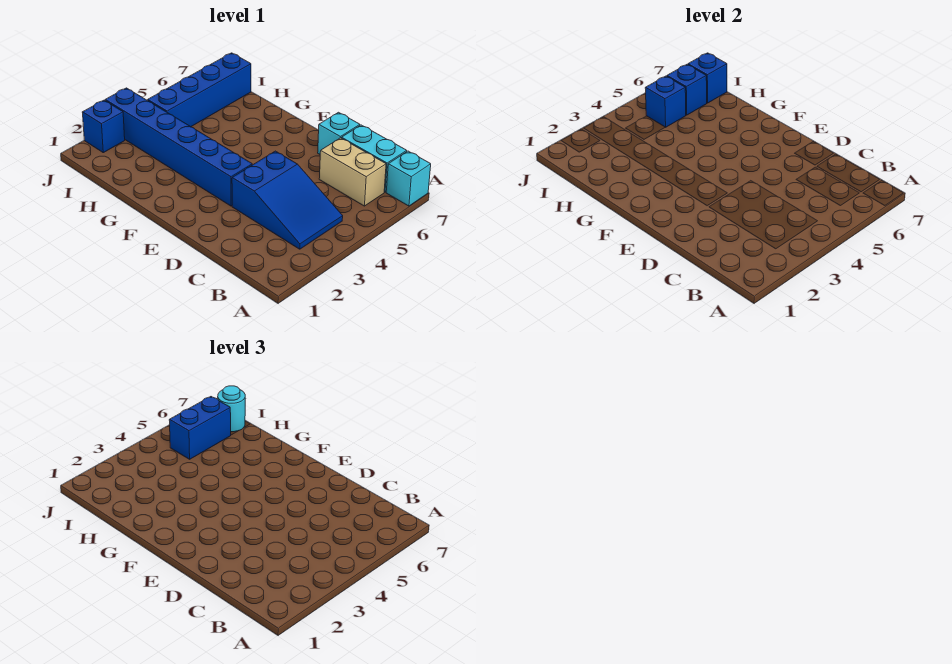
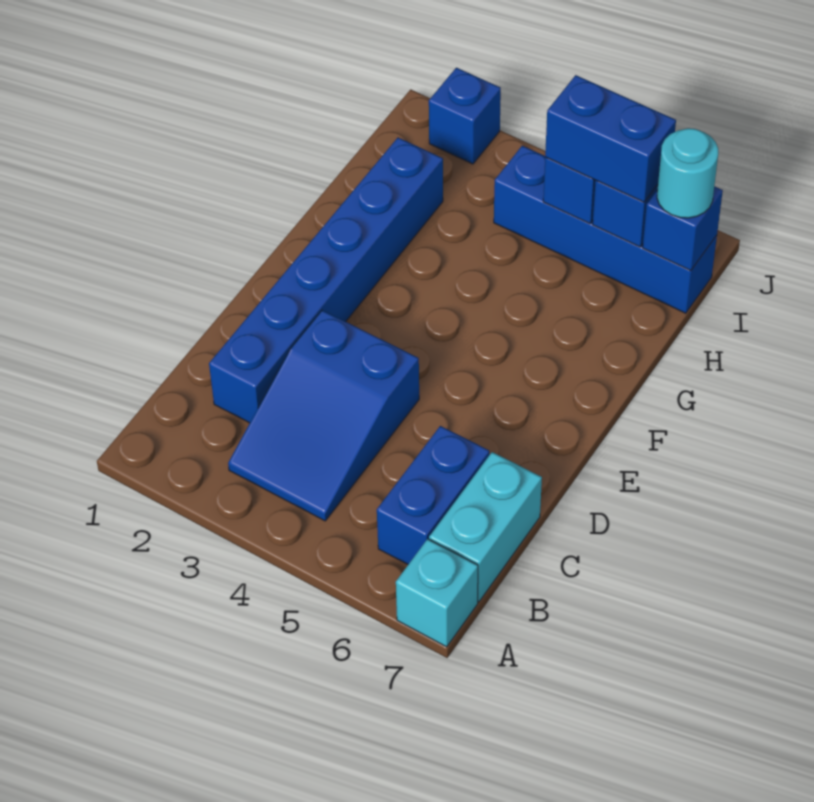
tan 1x2 brick [319,138,386,206] -> blue 1x2 brick [377,426,489,564]
cyan 1x1 brick [318,112,360,154] -> none
blue 1x6 brick [105,88,252,206] -> blue 1x6 brick moved to [209,138,443,423]

